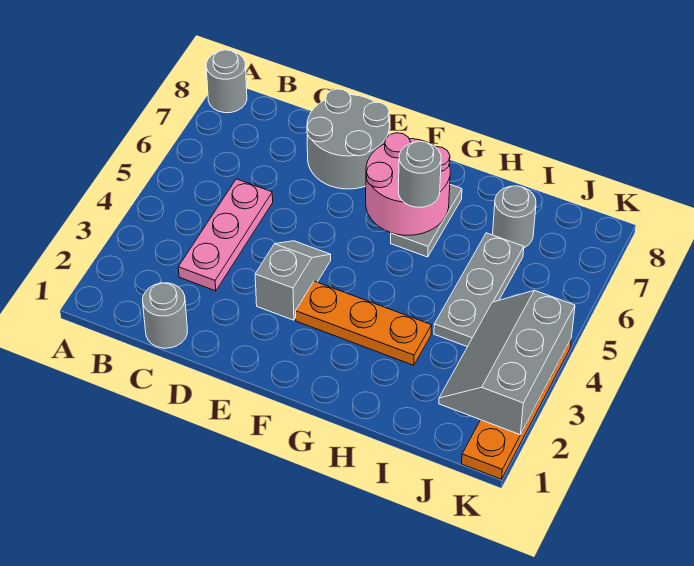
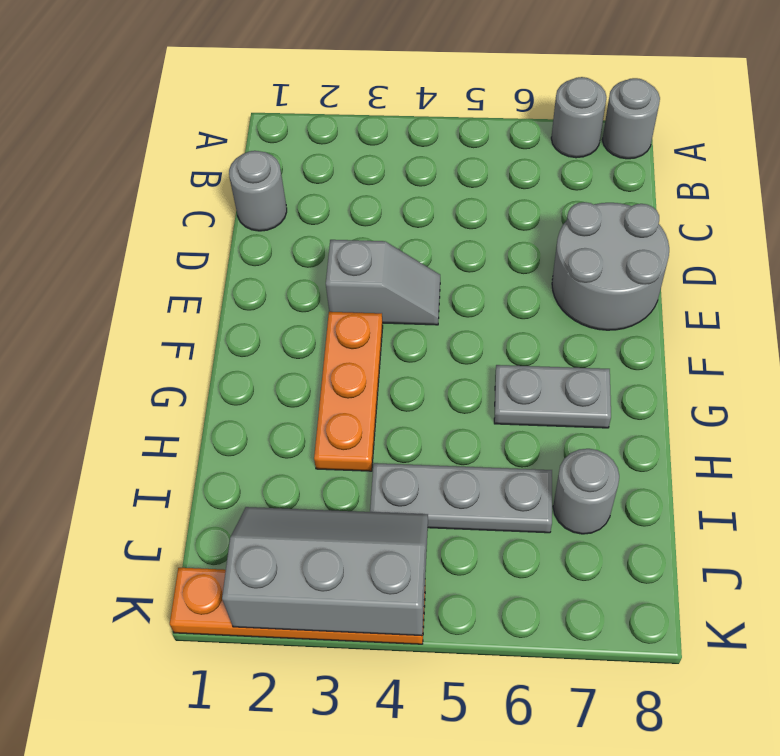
pink 1x3 plate [178,179,273,291] -> none
pink 2x2 round brick [366,133,450,235] -> none
grey 1x1 round brick [398,141,441,207] -> grey 1x1 round brick moved to [551,77,607,158]

